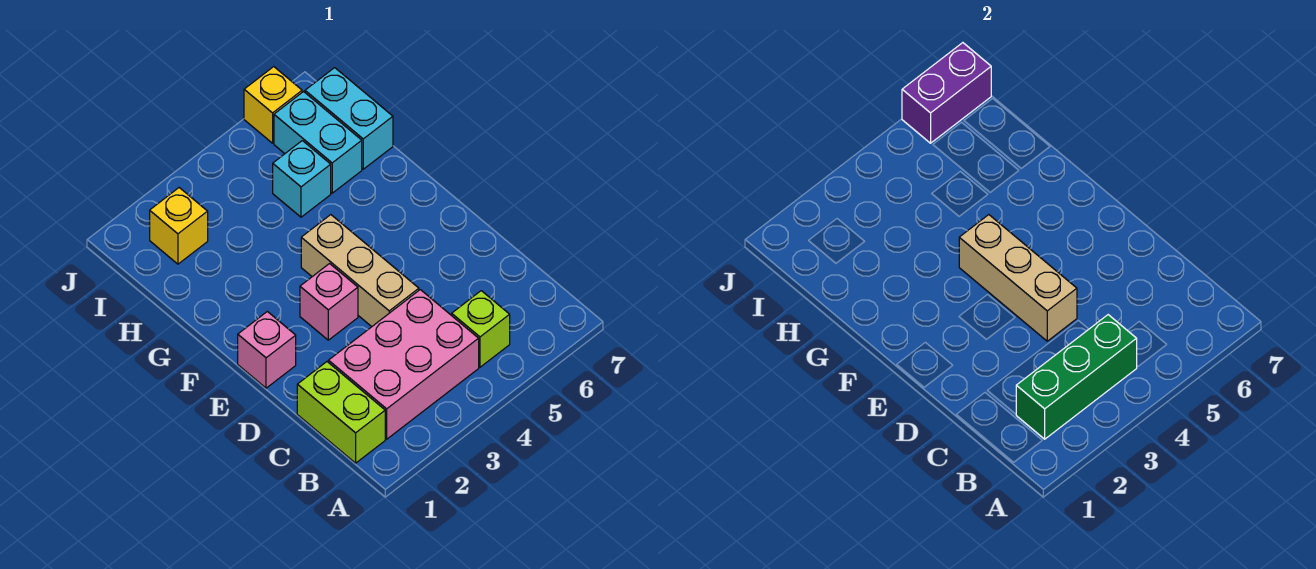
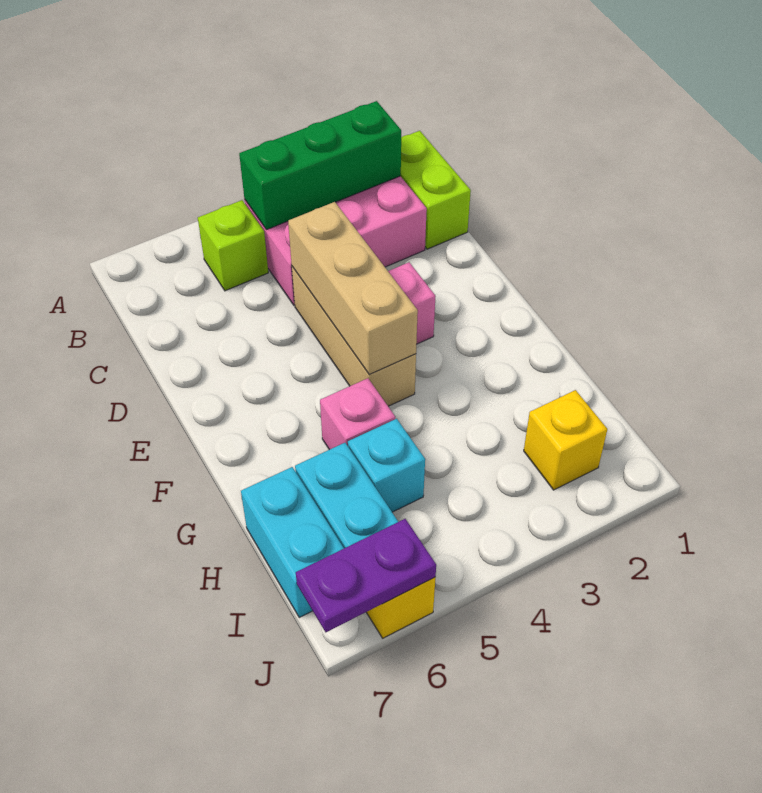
pink 1x1 brick [238,311,296,388] -> pink 1x1 brick moved to [320,378,395,450]
purple 1x2 brick [902,43,991,143] -> purple 1x2 plate [296,519,436,632]

